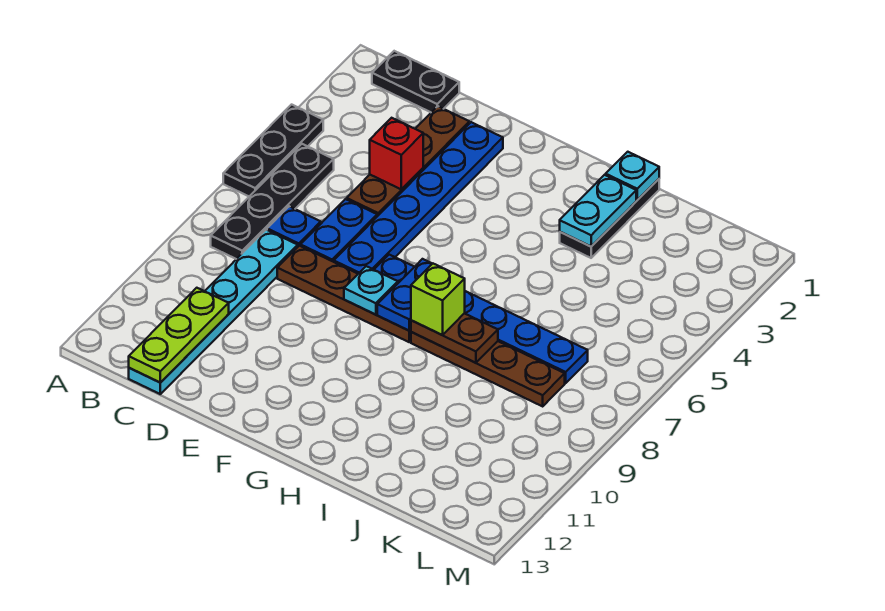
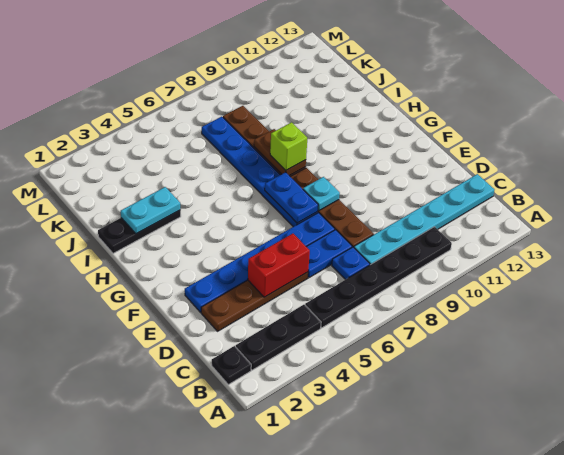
black 1x3 plate [223,105,323,196] -> black 1x3 plate moved to [236,305,321,370]
black 1x2 plate [372,51,459,112] -> black 1x1 plate [212,346,251,385]
black 1x4 plate [211,144,334,259] -> black 1x6 plate [305,227,452,328]
lime 1x3 plate [129,288,229,383] -> none
red 1x1 brick [370,118,423,189] -> red 1x2 brick [248,234,310,297]
blue 1x2 plate [377,259,432,331] -> blue 1x2 plate turned to [265,172,318,223]
cyan 1x1 plate [606,152,659,200] -> none

